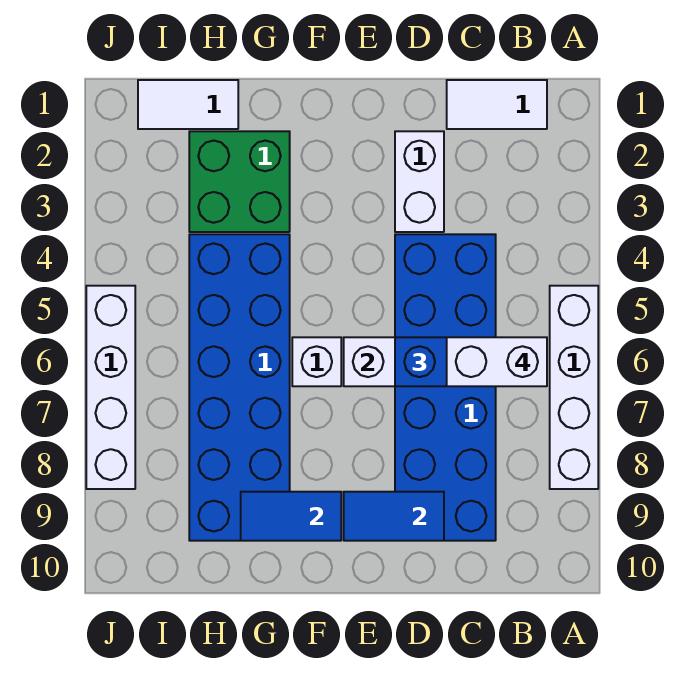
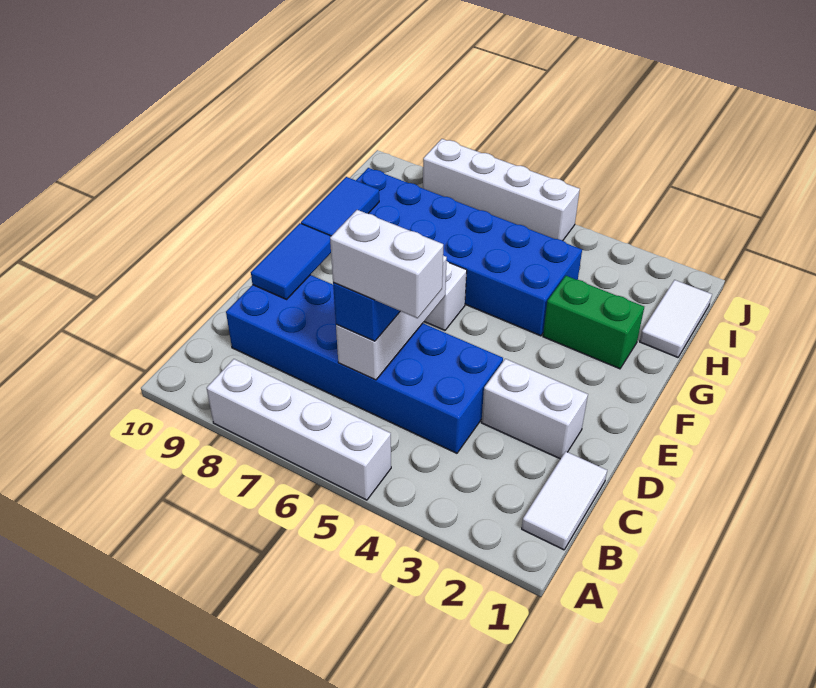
white 1x2 brick [447,337,547,386] -> white 1x2 brick turned to [330,210,443,318]
green 2x2 brick [189,131,290,232] -> green 1x2 brick [543,276,644,369]

